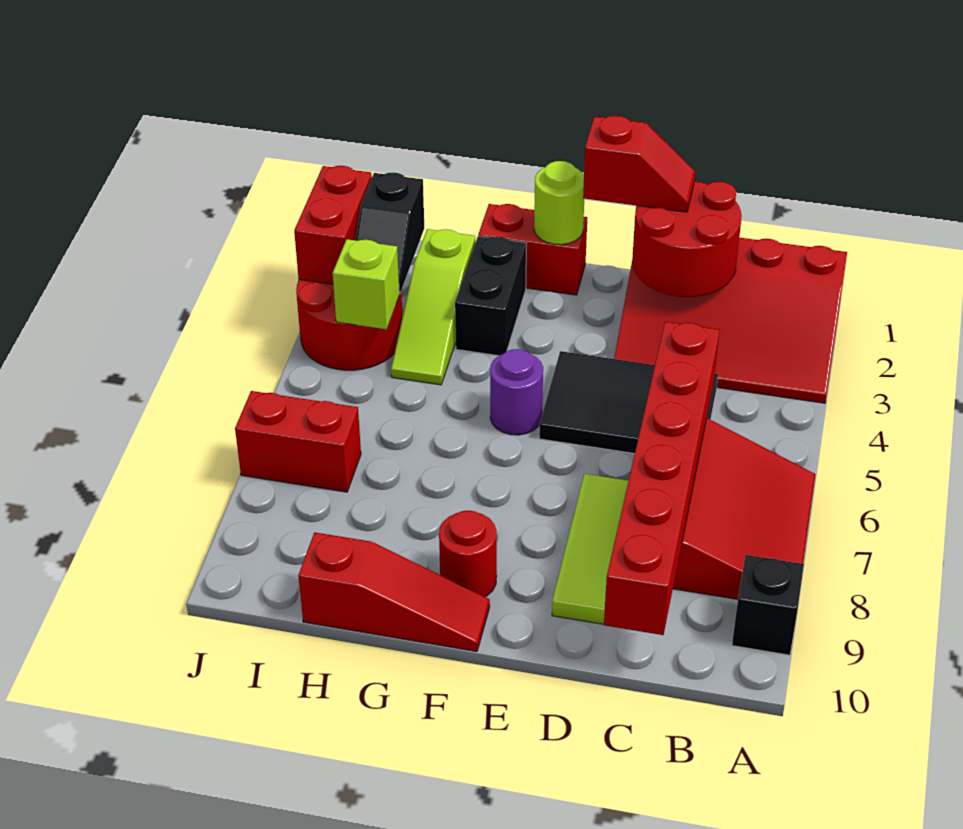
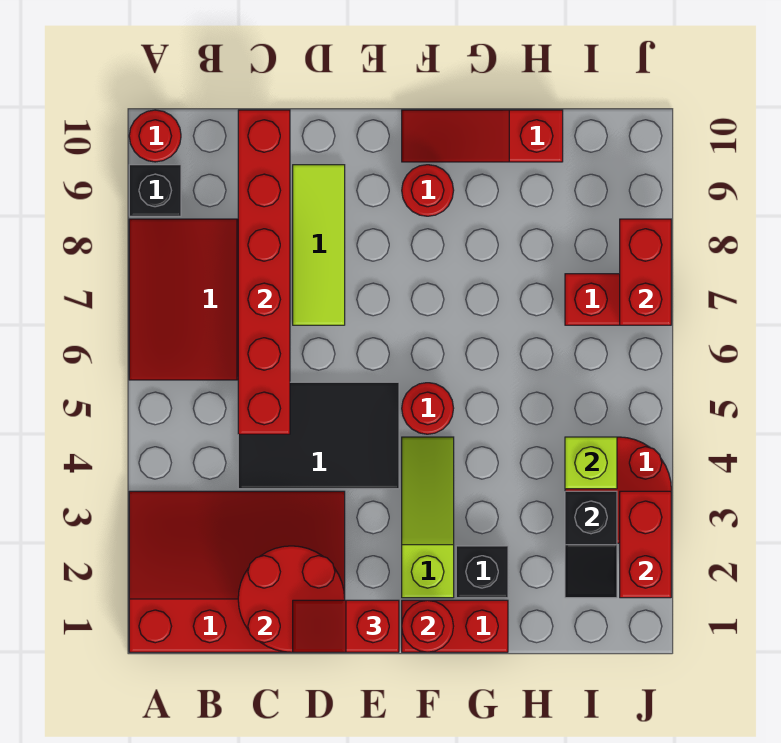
none -> red 1x1 round brick [129,110,181,162]
lime 1x1 round brick [534,161,584,245] -> red 1x1 round brick [402,600,454,652]
purple 1x1 round brick [490,349,543,435] -> red 1x1 round brick [402,383,454,434]
black 1x2 brick [455,236,526,356] -> black 1x1 brick [456,546,508,598]
lime 1x3 slope [391,229,475,385] -> lime 1x3 slope moved to [402,437,454,598]
black 1x2 slope [355,172,424,294] -> black 1x2 slope turned to [565,491,617,598]
none -> red 1x2 brick [620,219,671,325]

